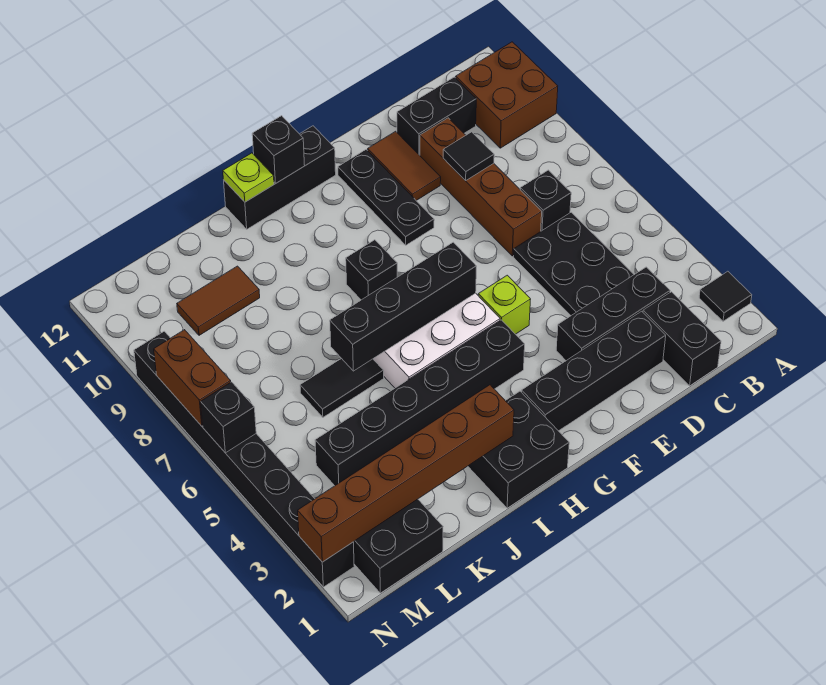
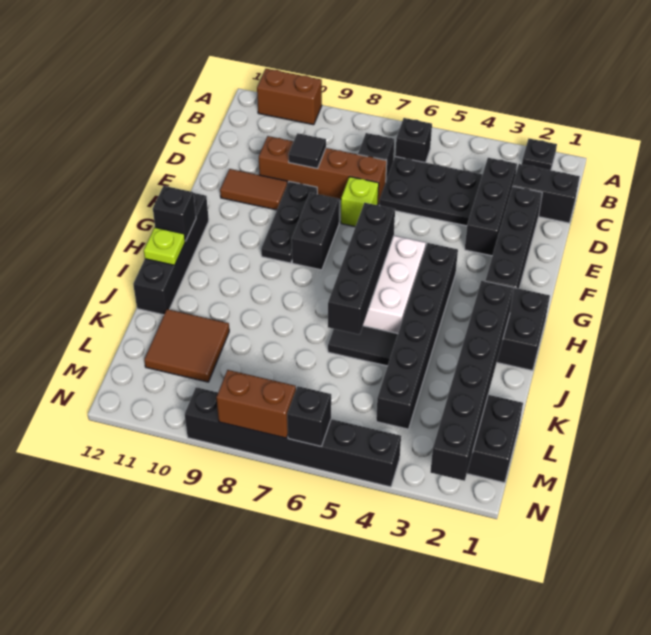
black 1x1 tile [699,271,752,321] -> black 1x1 plate [522,139,557,170]
brown 2x2 brick [456,42,558,148] -> brown 1x2 brick [257,69,322,125]
black 1x2 brick [397,77,476,155] -> black 1x2 brick moved to [292,193,339,270]
lime 1x1 brick [478,275,531,334] -> lime 1x1 brick moved to [341,177,379,227]
black 1x3 plate [338,150,434,245] -> black 1x3 plate turned to [261,181,317,263]
black 1x3 brick [224,126,336,229] -> black 1x4 brick [133,193,209,315]
black 1x1 brick [346,240,397,300] -> black 1x1 brick moved to [395,118,432,163]
brown 1x6 brick [298,385,514,562] -> black 1x6 brick [430,281,514,481]
black 1x2 tile [300,358,384,417] -> black 1x2 tile turned to [328,326,398,366]
brown 1x2 tile [177,266,260,335] -> brown 2x2 tile [144,309,229,382]
black 1x8 brick [134,331,354,587] -> black 1x6 brick [185,387,401,487]

